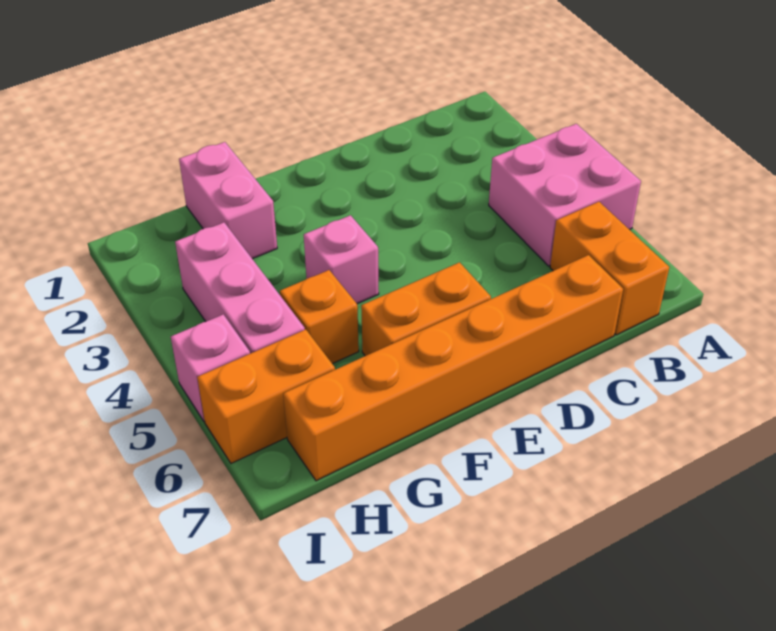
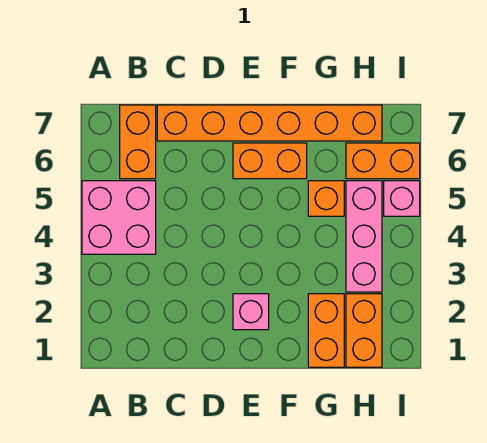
pink 1x1 brick [304,215,379,304] -> pink 1x1 brick moved to [233,294,269,330]
pink 1x2 brick [179,142,277,259] -> orange 1x2 brick [308,294,344,367]
none -> orange 1x2 brick [346,294,382,367]

